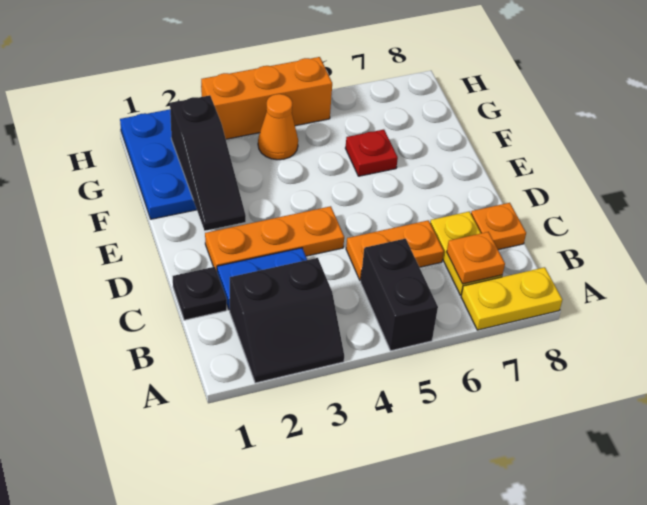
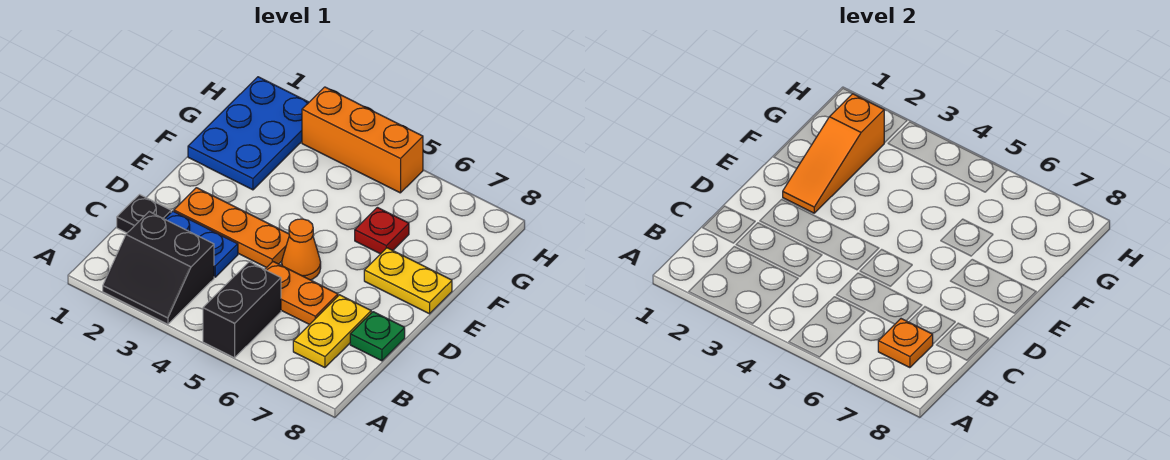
yellow 1x2 plate [461,267,562,330] -> yellow 1x2 plate moved to [364,248,452,314]
orange 1x1 plate [471,203,526,250] -> green 1x1 plate [350,312,405,361]
black 1x3 slope [170,95,246,231] -> orange 1x3 slope [783,94,884,213]
orange 1x1 cone [258,94,298,160] -> orange 1x1 cone moved to [282,219,321,280]

